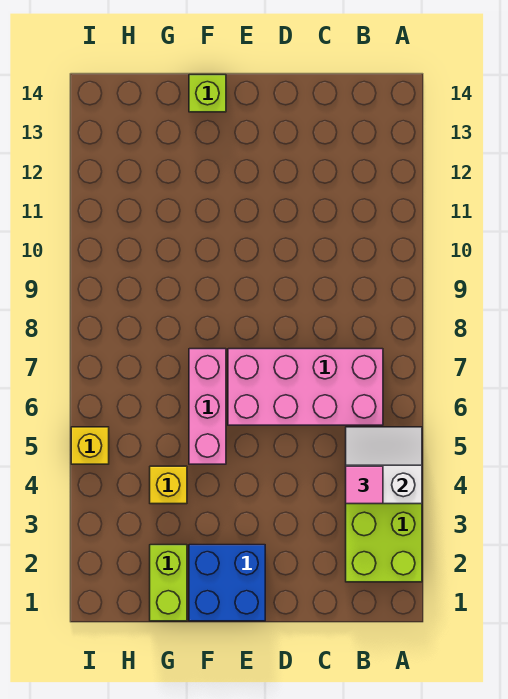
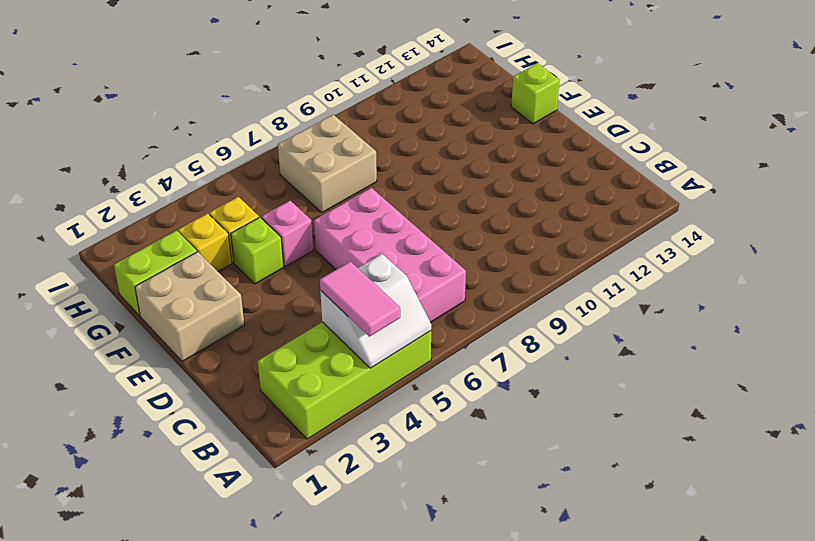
white 2x2 slope [346,427,422,504] -> white 2x2 slope turned to [320,254,431,368]
pink 1x1 tile [346,466,383,504] -> pink 1x2 tile [320,261,400,337]
blue 2x2 brick [189,545,265,621] -> tan 2x2 brick [135,252,244,361]
none -> lime 1x1 brick [231,217,284,284]
pink 1x3 brick [189,349,226,464] -> pink 1x1 brick [262,201,313,266]
none -> tan 2x2 brick [278,115,377,212]
yellow 1x1 brick [71,427,109,464] -> yellow 1x1 brick moved to [178,213,232,271]

